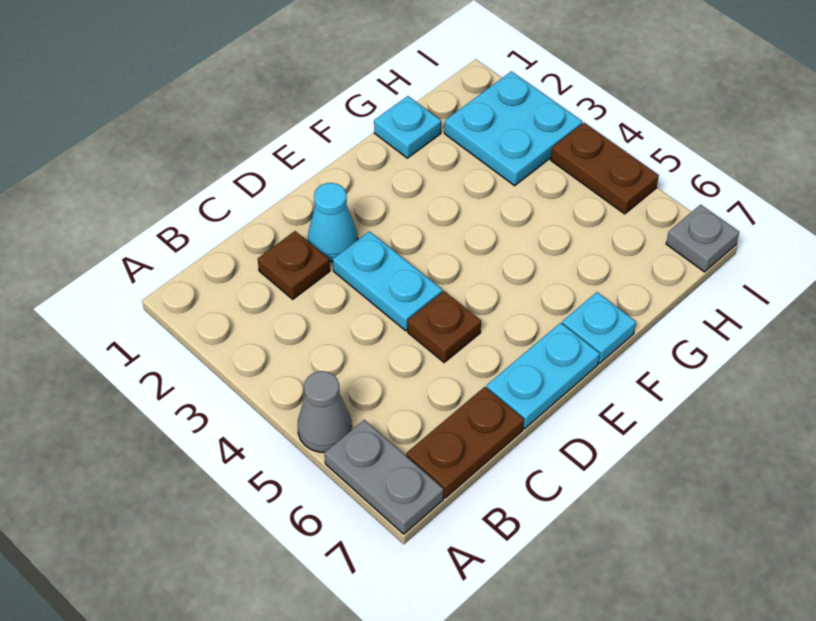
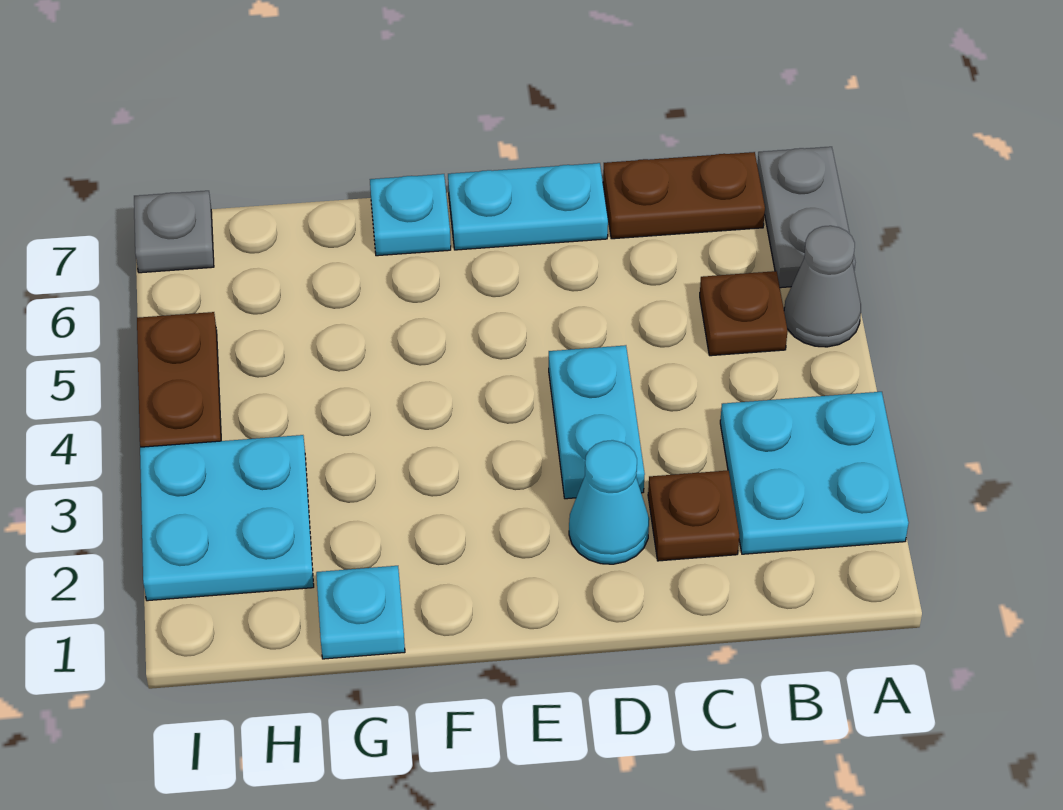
none -> cyan 2x2 plate [720,392,909,554]
brown 1x1 plate [408,291,481,362] -> brown 1x1 plate moved to [700,271,788,356]

